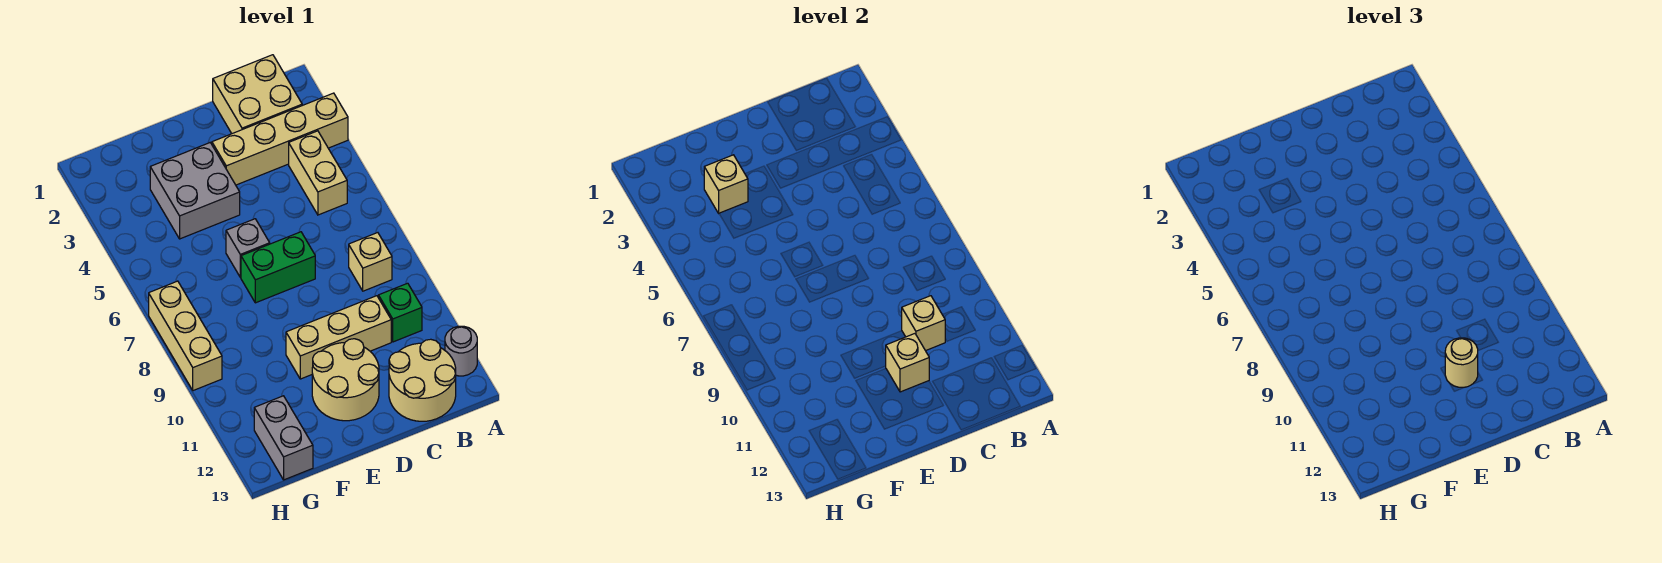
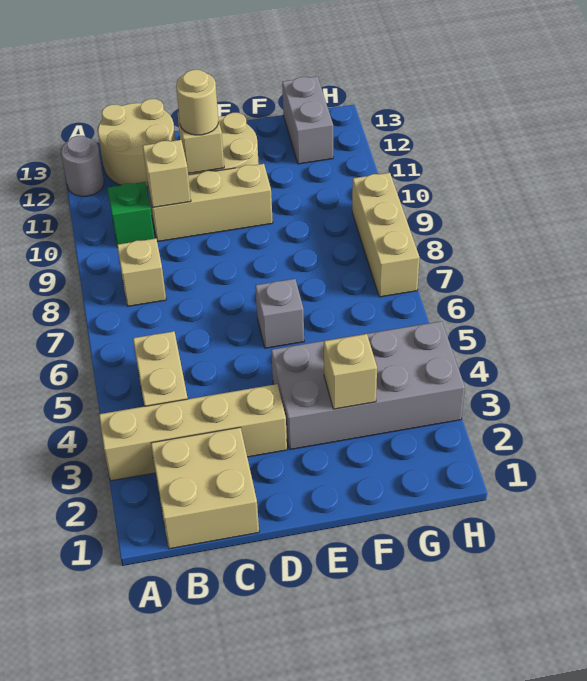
green 1x2 brick [241,232,315,303] -> none
grey 2x2 brick [150,143,240,239] -> grey 2x4 brick [271,321,465,450]

